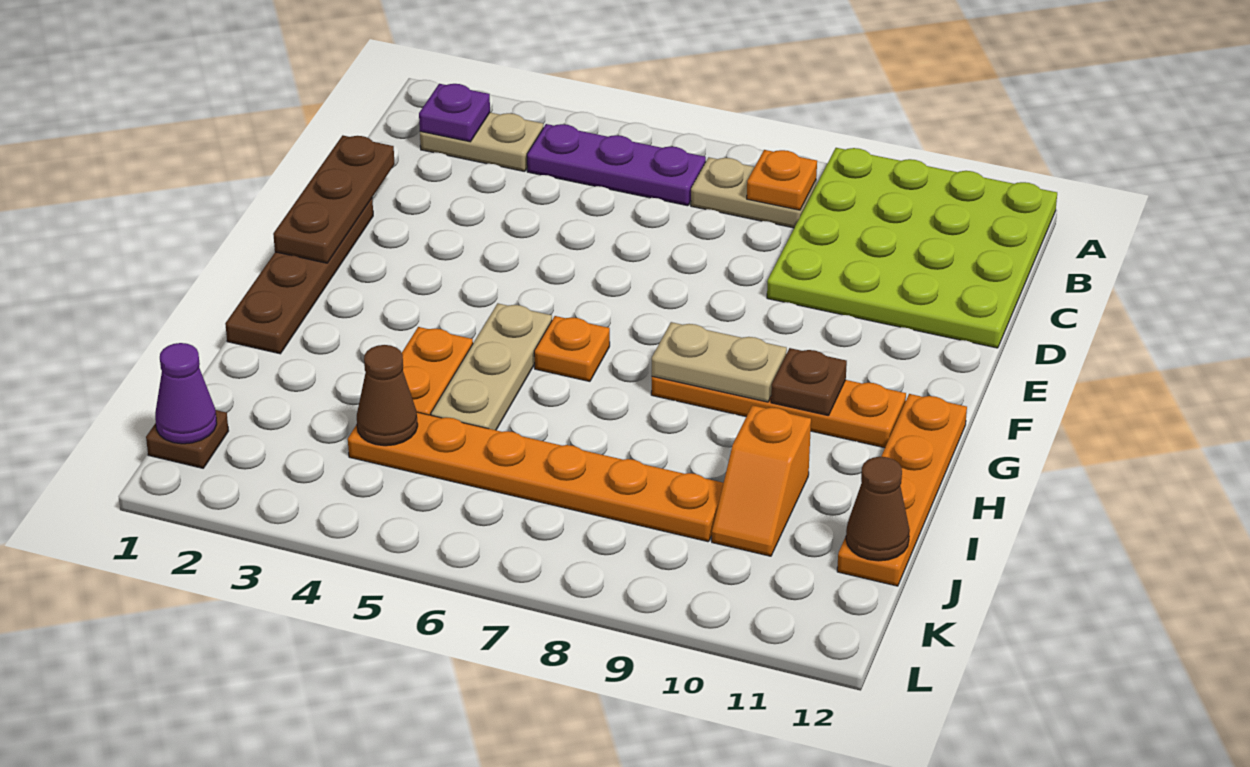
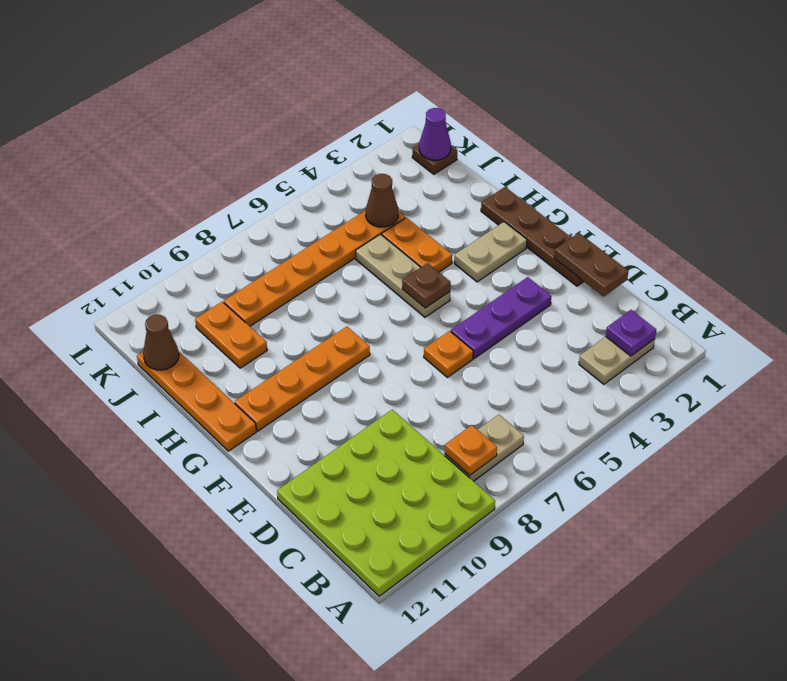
purple 1x3 plate [527,124,706,206] -> purple 1x3 plate moved to [451,277,552,358]
brown 1x3 plate [273,135,395,263] -> brown 1x2 plate [554,233,628,296]
orange 1x1 plate [534,316,610,381] -> orange 1x1 plate moved to [424,331,473,377]
tan 1x2 plate [652,322,787,402] -> tan 1x2 plate moved to [454,222,527,282]
brown 1x1 plate [771,348,847,416] -> brown 1x1 plate moved to [402,263,451,308]
orange 1x2 slope [712,405,811,556] -> orange 1x2 plate [195,302,267,368]

